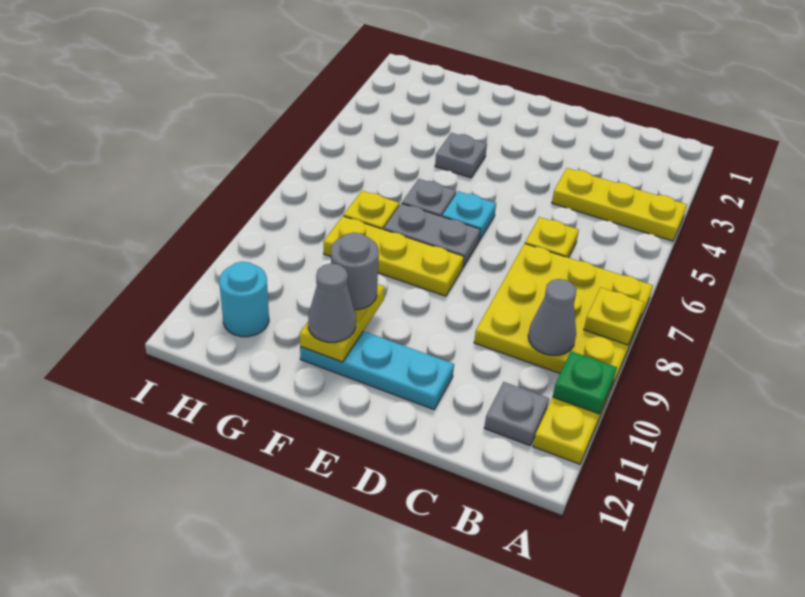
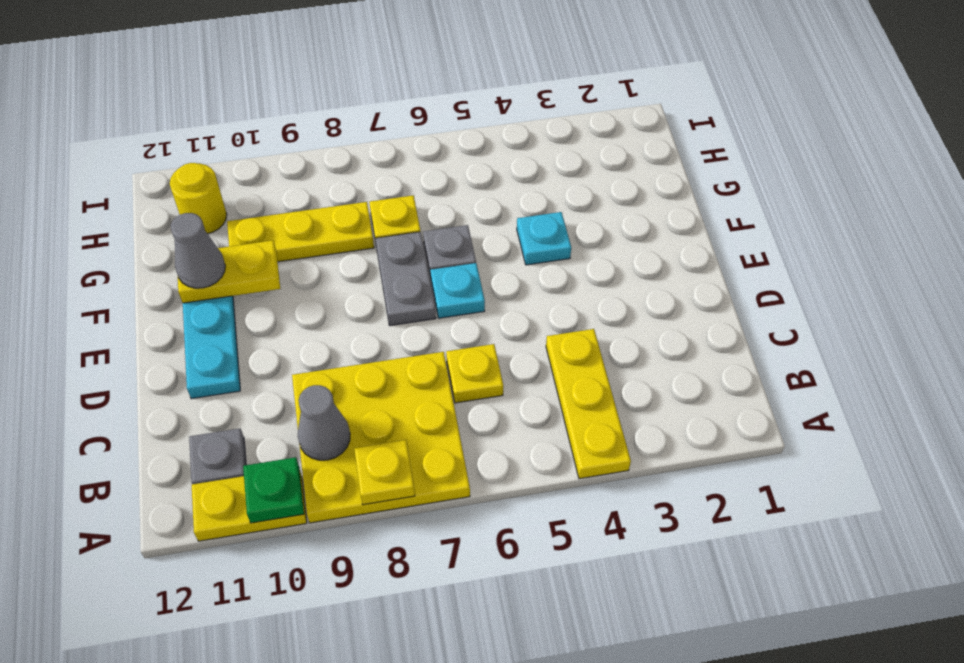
yellow 1x3 plate [324,216,464,296] -> yellow 1x3 plate turned to [227,202,374,262]
grey 1x1 plate [435,133,487,178] -> cyan 1x1 plate [517,212,571,265]
grey 1x1 round brick [331,233,379,310] -> none
cyan 1x1 round brick [219,262,269,337] -> yellow 1x1 round brick [170,163,227,234]

